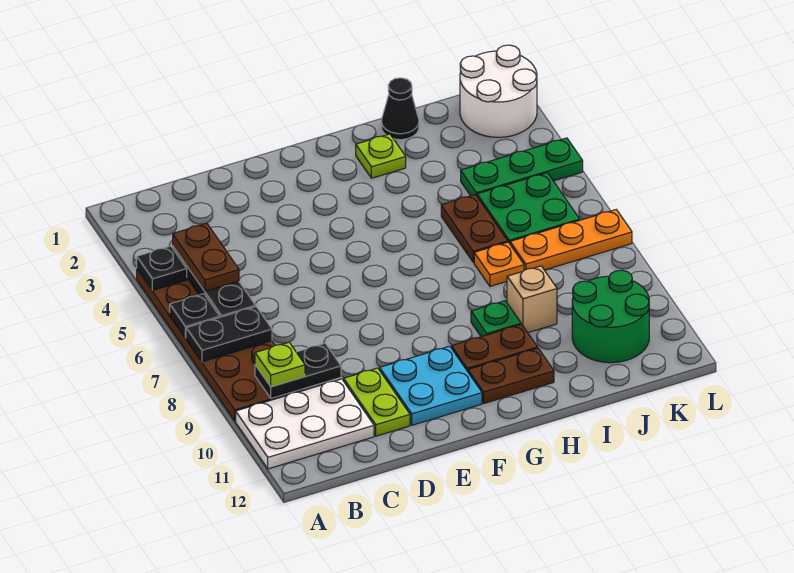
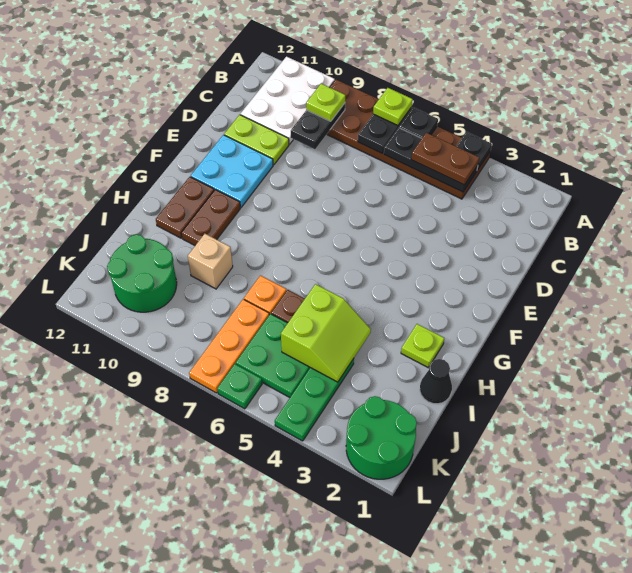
none -> lime 1x1 plate [373,88,413,125]
green 1x1 plate [471,301,521,337] -> green 1x1 plate moved to [217,364,262,409]
none -> lime 2x2 slope [281,284,371,382]
white 2x2 round brick [460,45,537,137] -> green 2x2 round brick [346,396,417,479]

